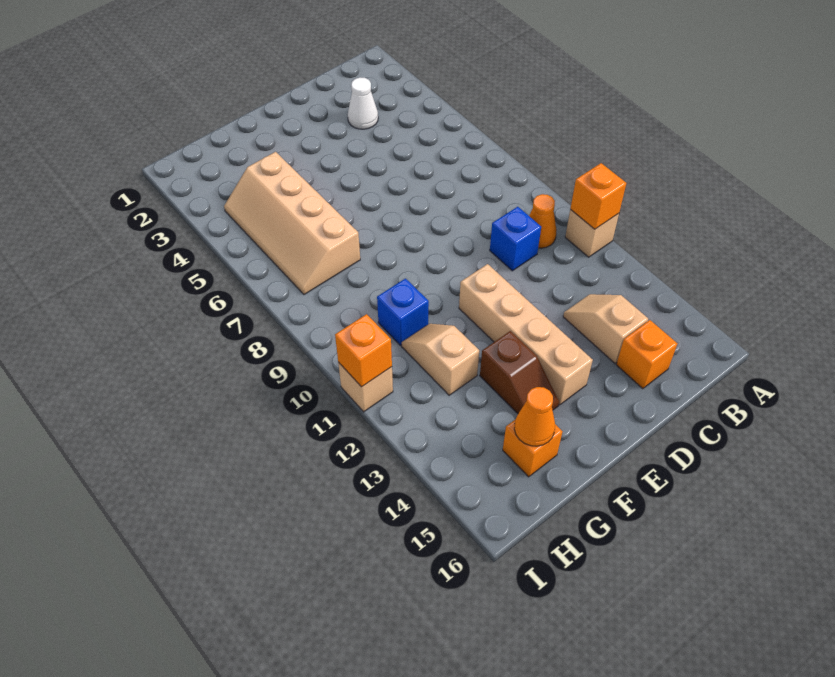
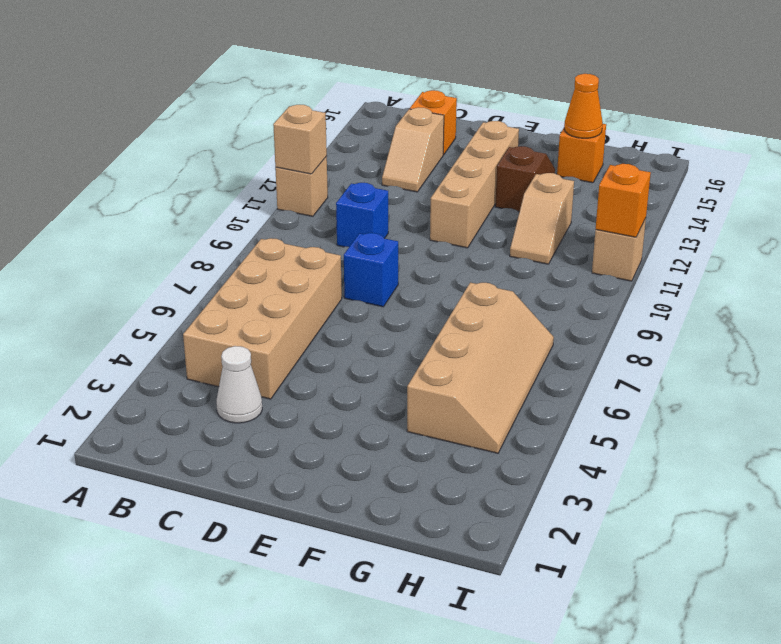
orange 1x1 brick [570,163,626,229] -> tan 1x1 brick [273,105,327,174]
none -> tan 2x4 brick [183,238,342,399]
orange 1x1 cone [529,194,557,248] -> none
blue 1x1 brick [377,279,429,345] -> blue 1x1 brick moved to [344,233,398,307]

